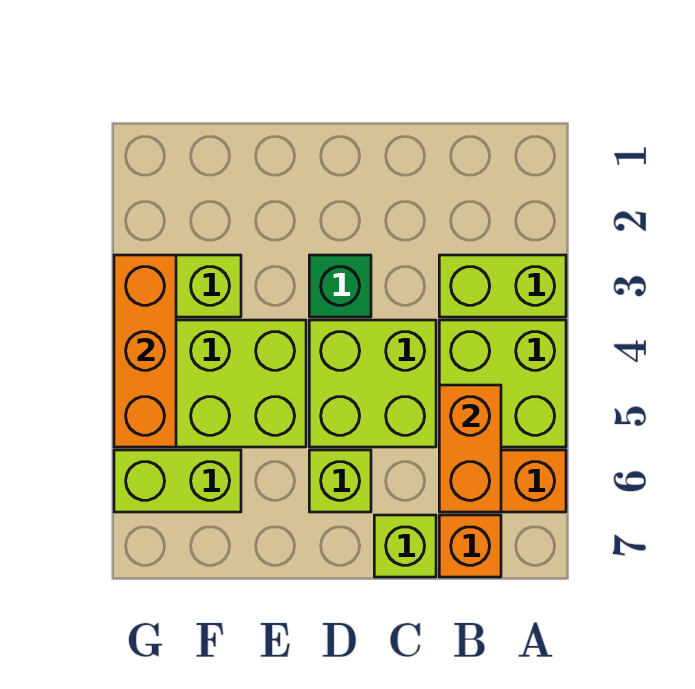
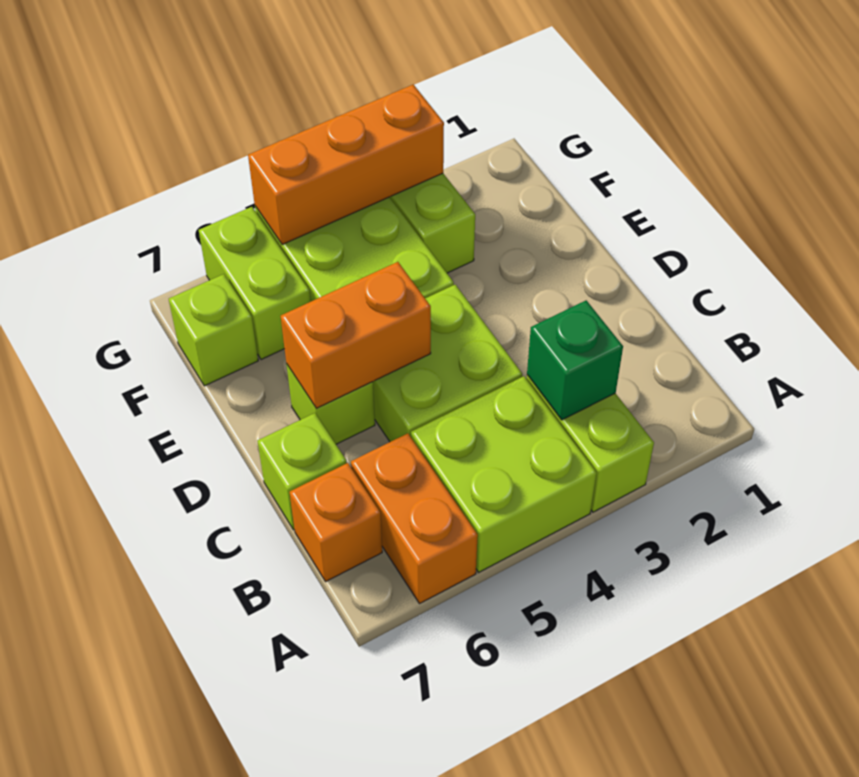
orange 1x2 brick [439,385,501,512] -> orange 1x2 brick moved to [281,262,431,408]
green 1x1 brick [309,255,371,317] -> green 1x1 brick moved to [527,300,623,420]
none -> lime 1x1 brick [169,274,258,386]

